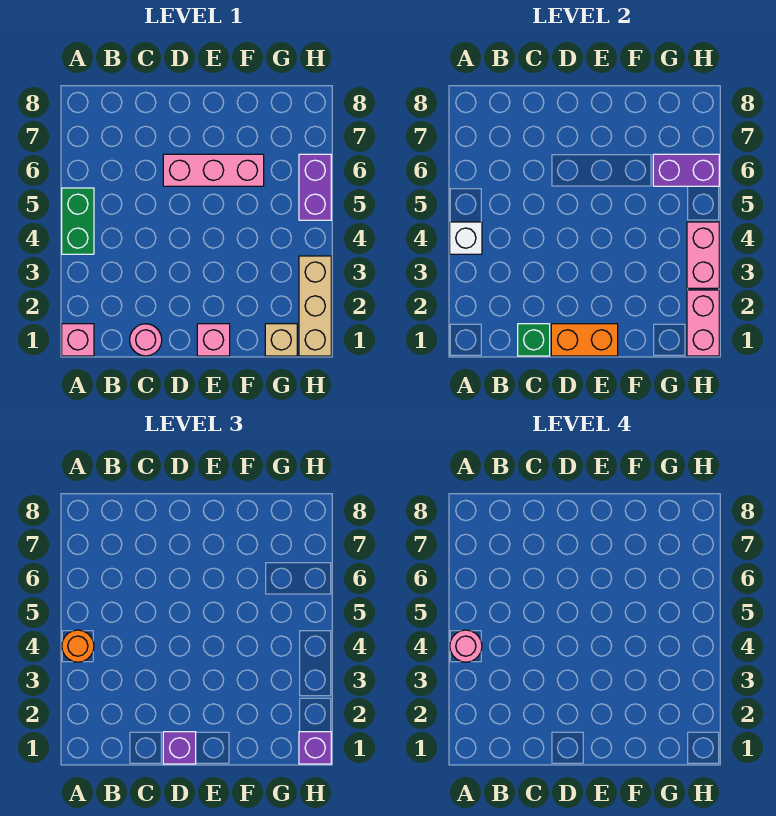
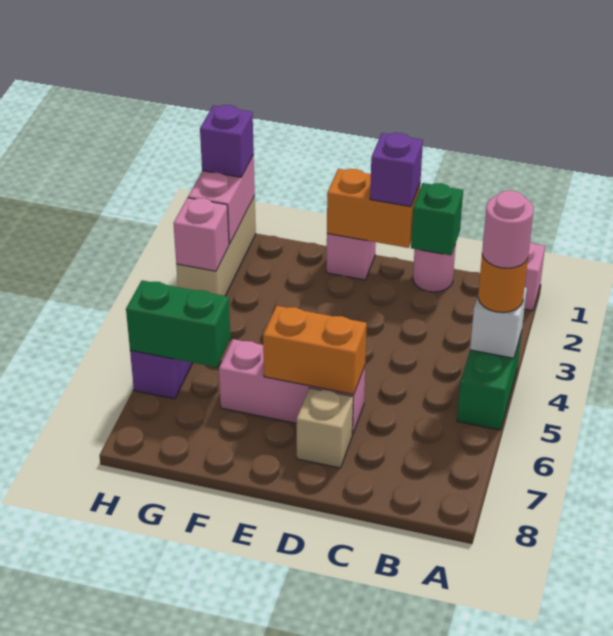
none -> orange 1x2 brick [263,306,367,394]
tan 1x1 brick [265,324,297,356] -> tan 1x1 brick moved to [297,388,353,468]
purple 1x2 brick [653,154,719,186] -> green 1x2 brick [126,280,230,367]
pink 1x2 brick [687,222,719,288] -> pink 1x1 brick [173,198,229,271]

